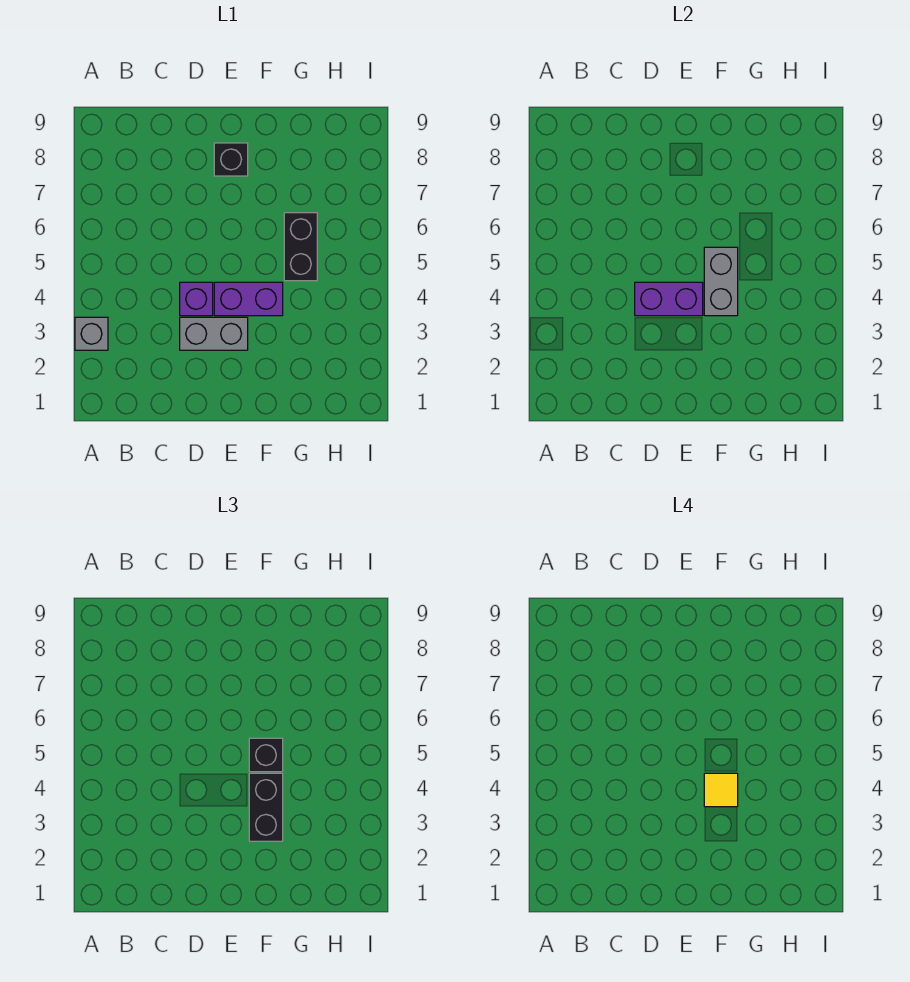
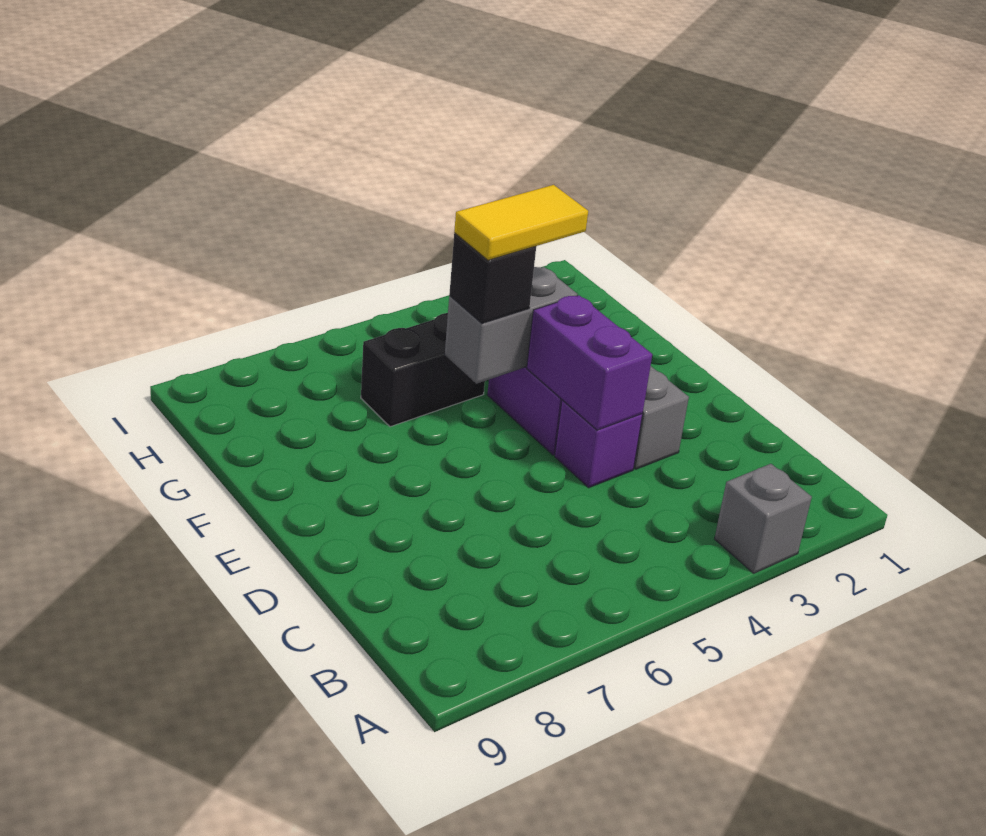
black 1x1 brick [214,143,248,176] -> none
black 1x2 brick [249,773,283,841] -> none
yellow 1x1 tile [704,773,738,807] -> yellow 1x2 tile [454,185,588,260]

